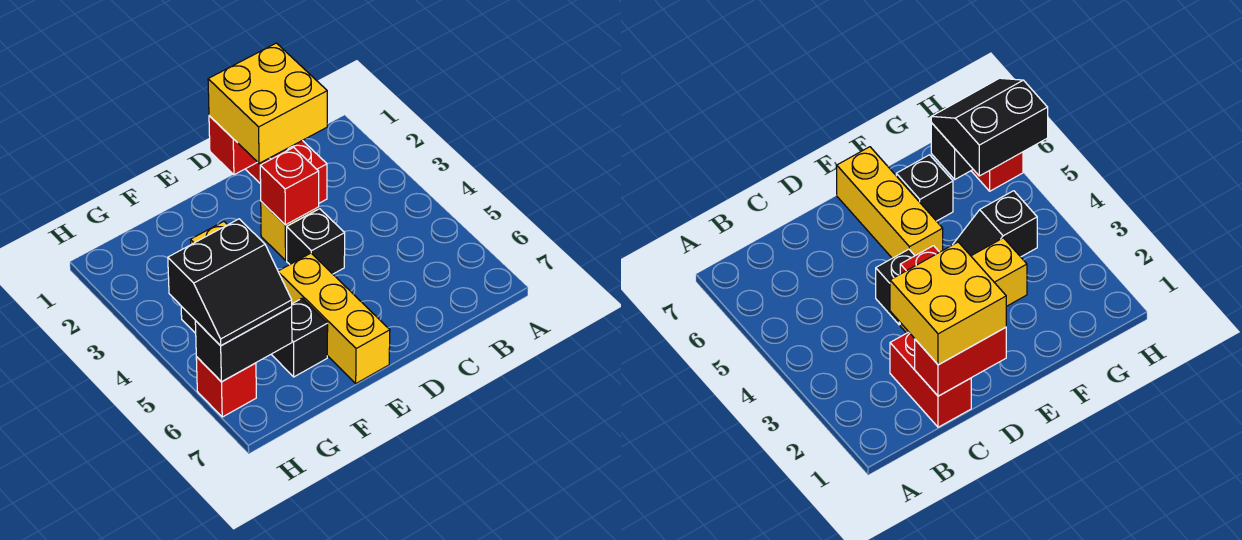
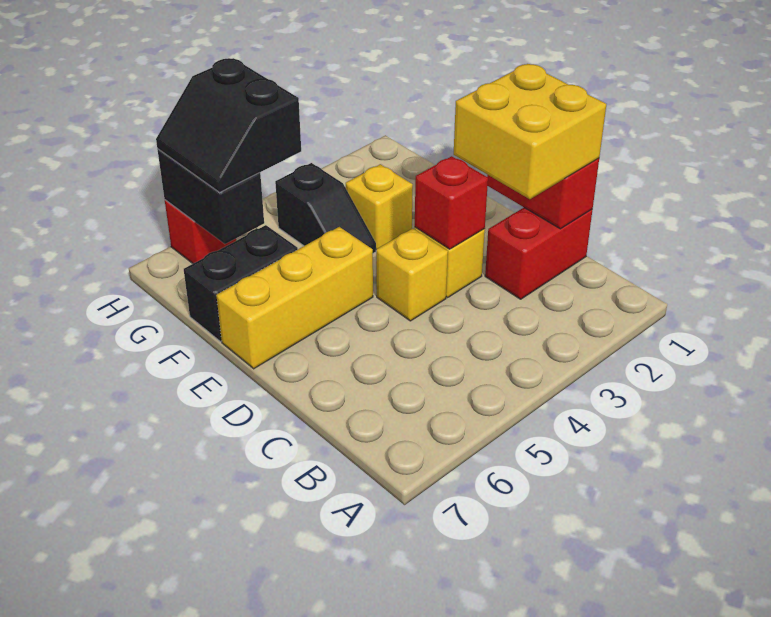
black 1x1 brick [287,209,345,274] -> yellow 1x1 brick [376,228,448,321]
black 1x1 brick [271,298,328,377] -> black 1x2 brick [184,225,298,341]

